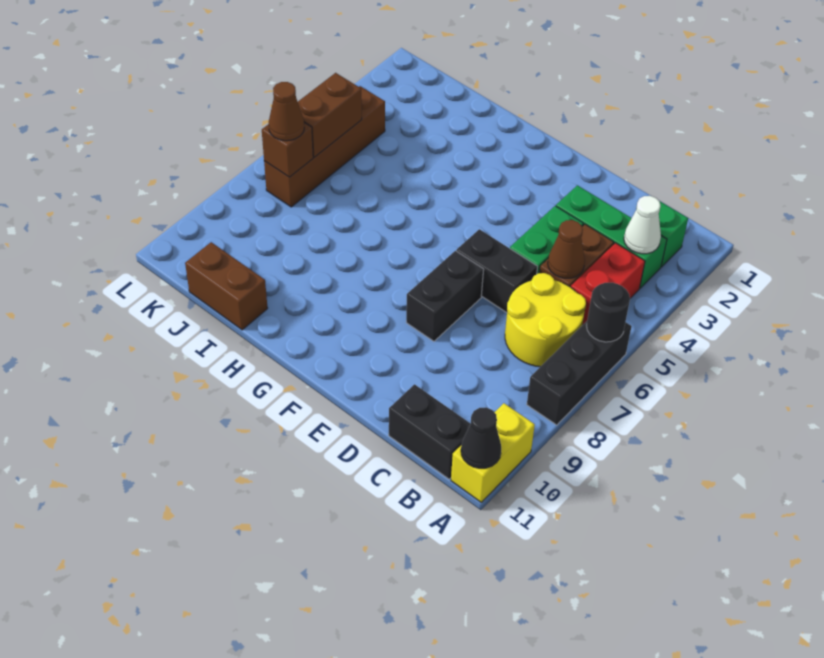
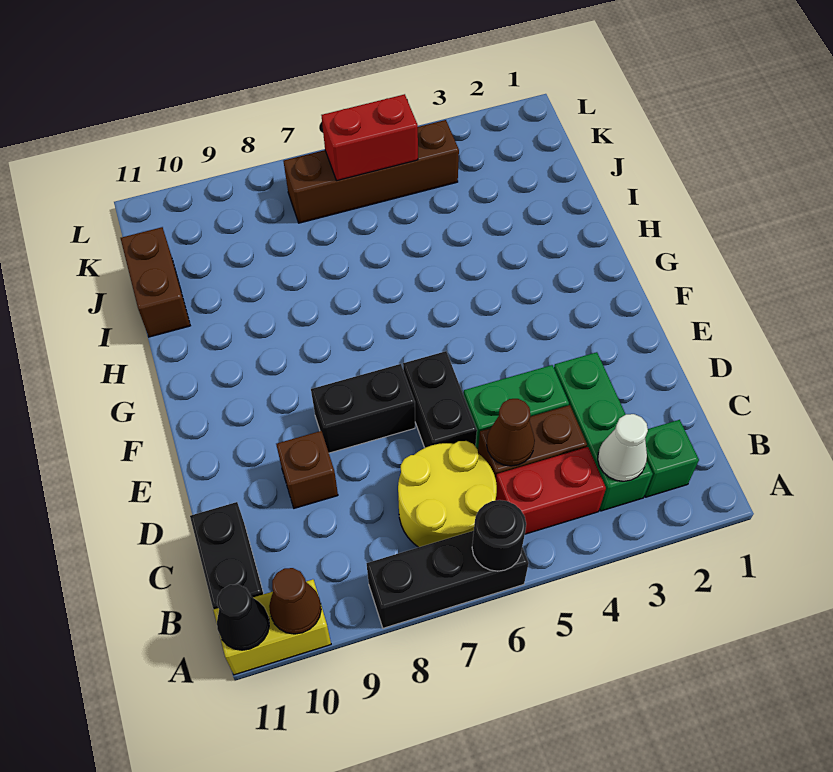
brown 1x2 brick [298,73,362,157] -> red 1x2 brick [322,94,418,181]
brown 1x1 brick [262,123,313,177] -> brown 1x1 brick moved to [276,431,338,508]
brown 1x1 cone [269,82,304,141] -> brown 1x1 cone moved to [269,568,321,634]

